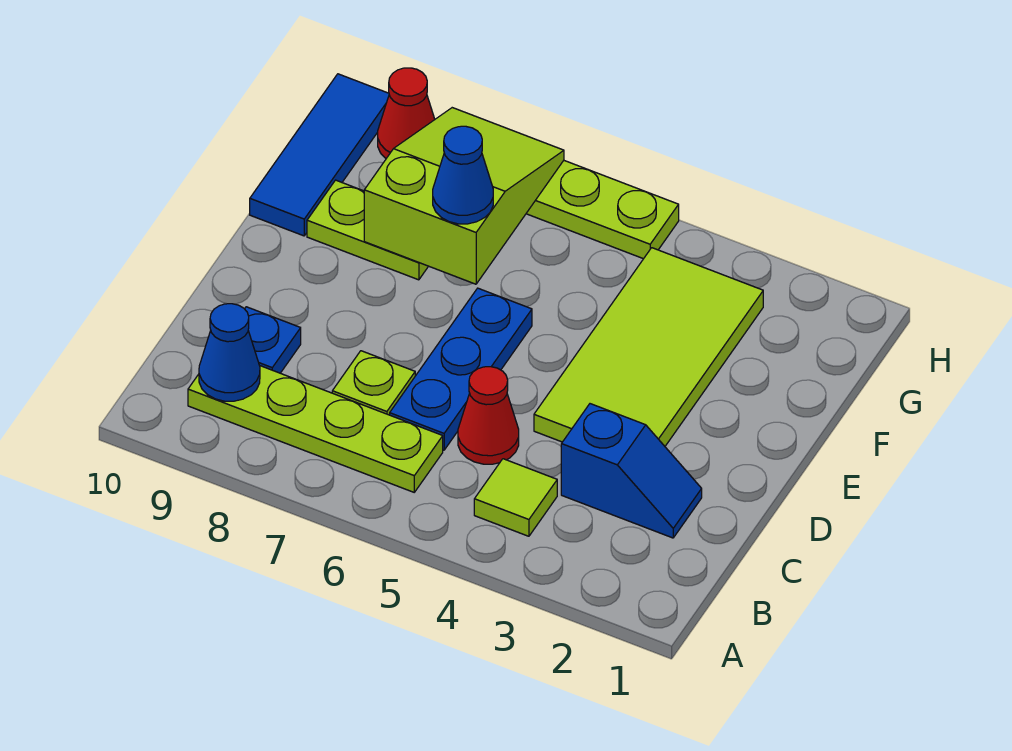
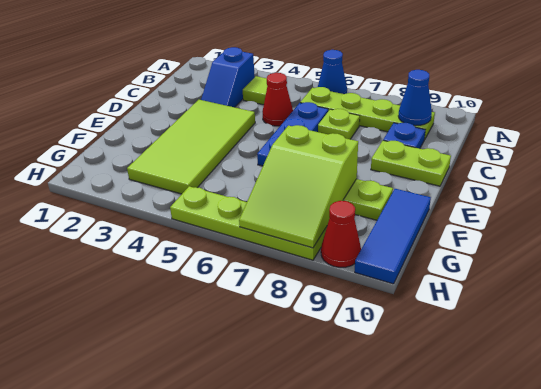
blue 1x2 slope [561,404,702,538] -> blue 1x2 slope turned to [201,47,255,107]
none -> lime 1x2 plate [371,141,451,186]
blue 1x1 cone [433,126,493,224] -> blue 1x1 cone moved to [318,50,347,94]

